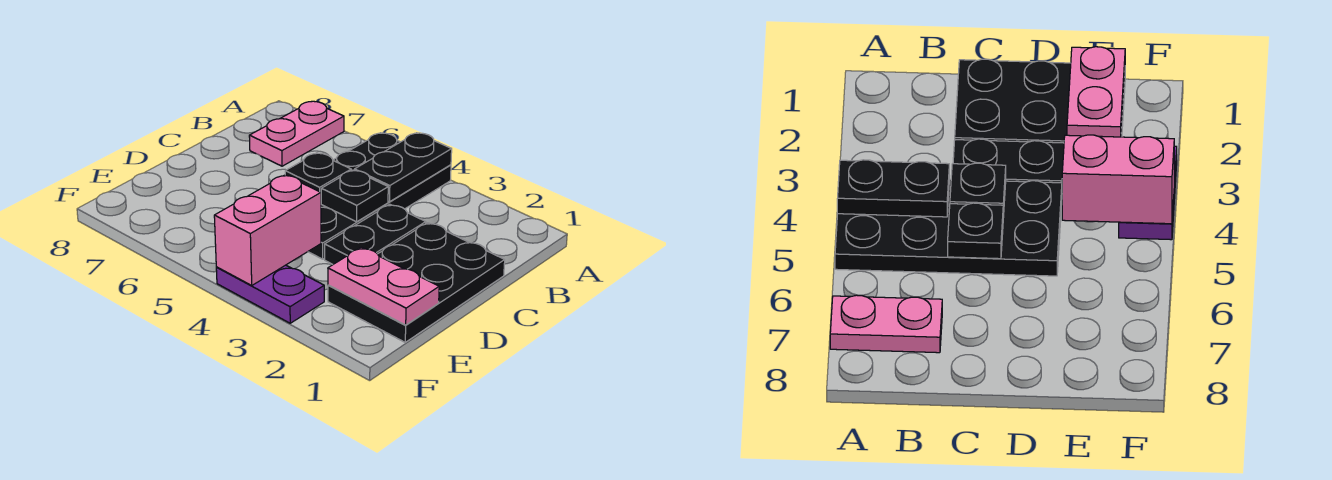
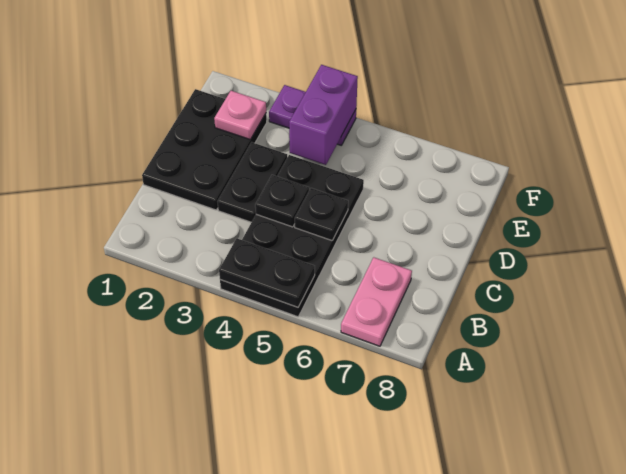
black 1x2 plate [355,133,452,202] -> black 1x2 plate turned to [219,239,315,307]
pink 1x2 plate [328,247,439,325] -> pink 1x1 plate [214,91,266,139]
pink 1x2 brick [214,175,321,285] -> purple 1x2 brick [289,65,358,165]

